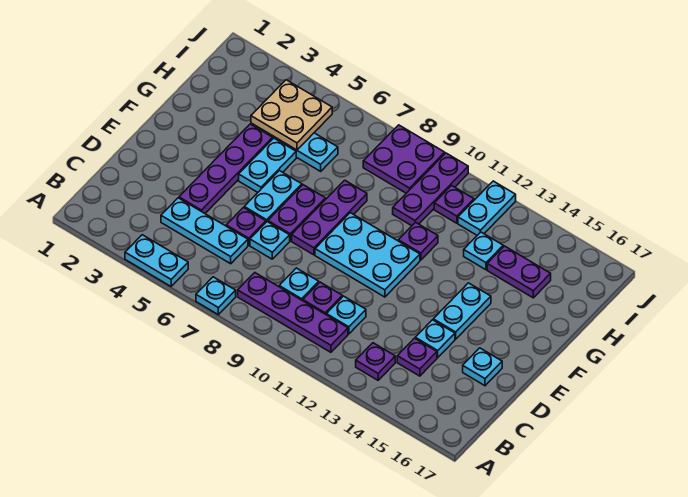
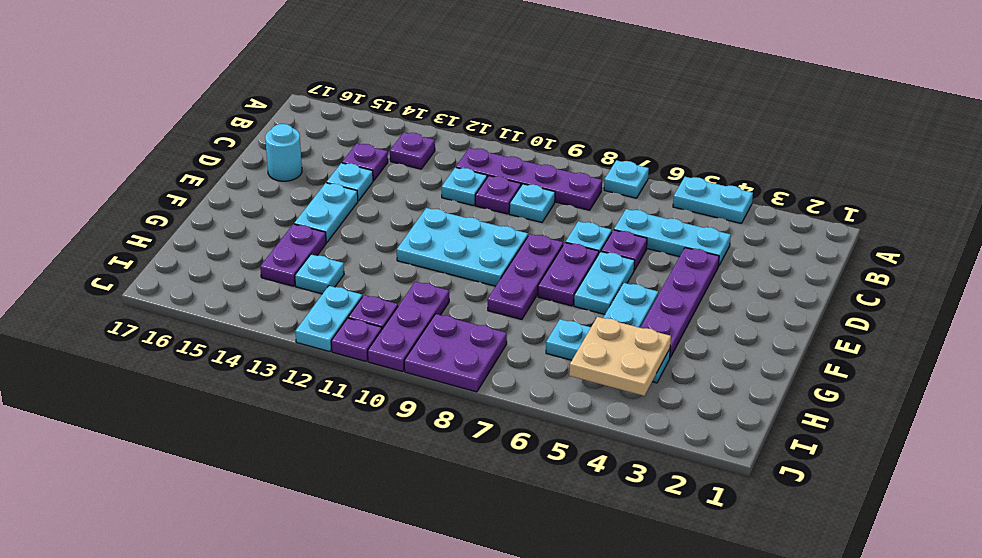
cyan 1x1 plate [463,348,502,386] -> cyan 1x1 round brick [265,124,302,181]
purple 1x1 plate [398,222,438,260] -> purple 1x1 plate moved to [331,318,382,361]
purple 1x2 plate [487,246,551,298] -> purple 1x2 plate turned to [260,224,326,286]

